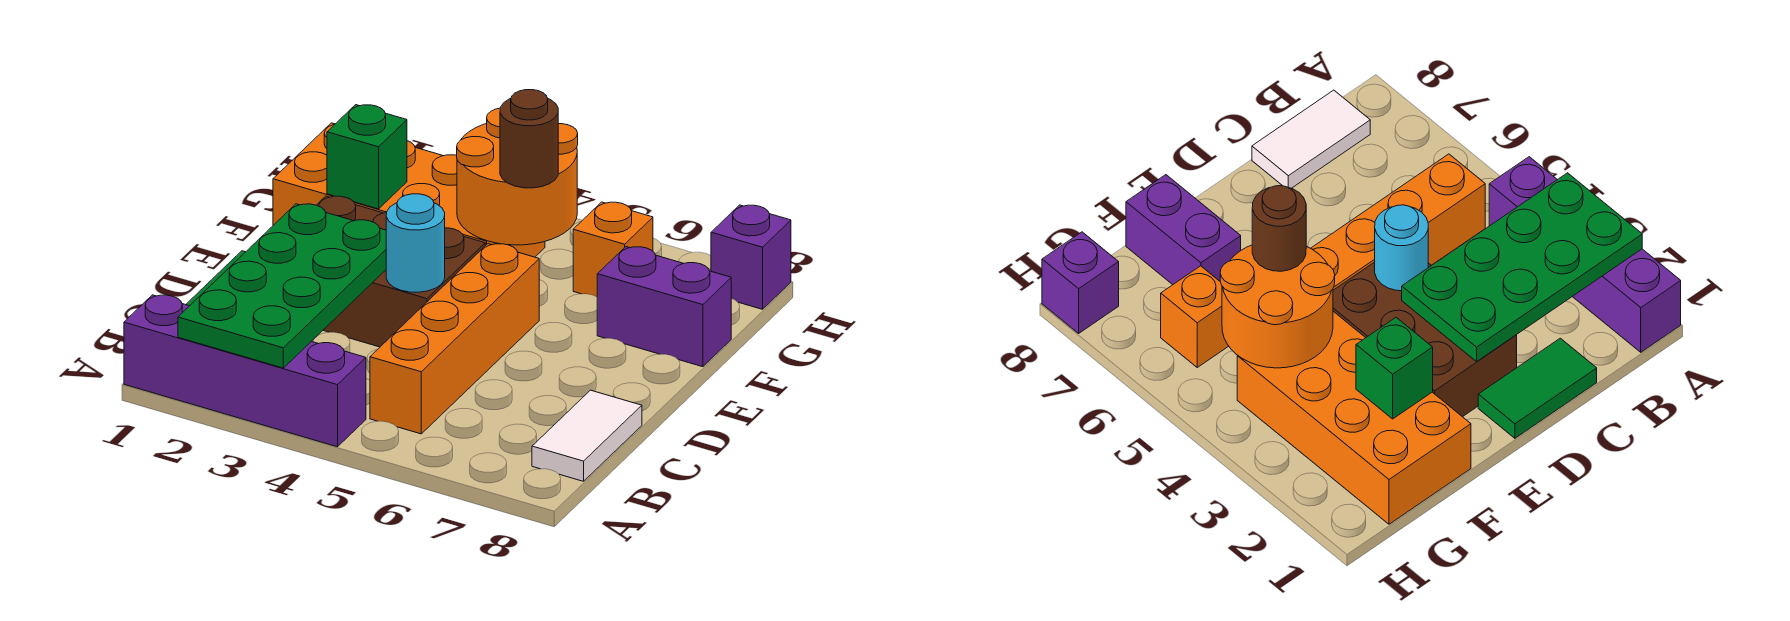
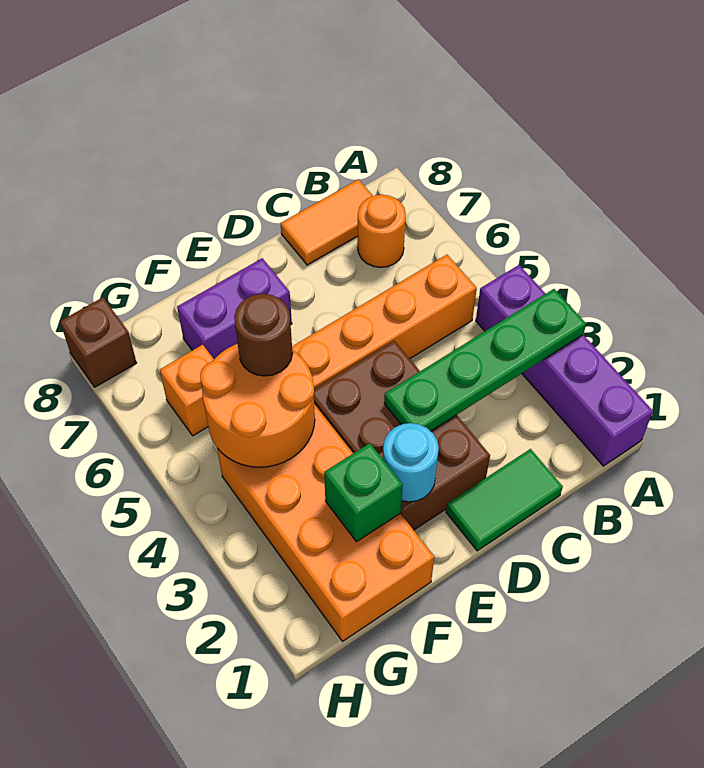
green 2x4 plate [178,204,386,368] -> green 1x4 plate [384,289,586,431]
none -> orange 1x1 round brick [358,195,406,267]
white 1x2 tile [532,390,642,481] -> orange 1x2 tile [281,179,373,265]
cyan 1x1 round brick [386,194,445,292] -> cyan 1x1 round brick moved to [383,423,439,502]
purple 1x2 brick [597,247,731,367] -> purple 1x2 brick turned to [177,258,292,359]
purple 1x1 brick [711,205,791,309] -> brown 1x1 brick [60,297,137,387]

